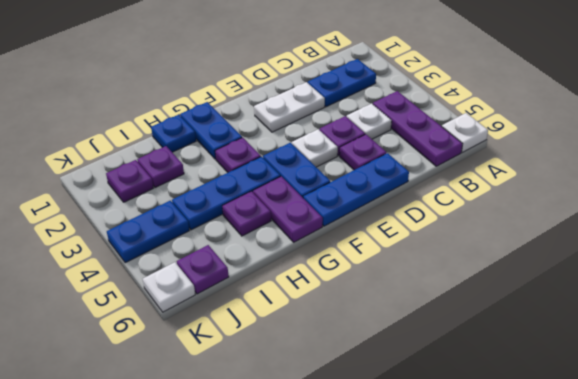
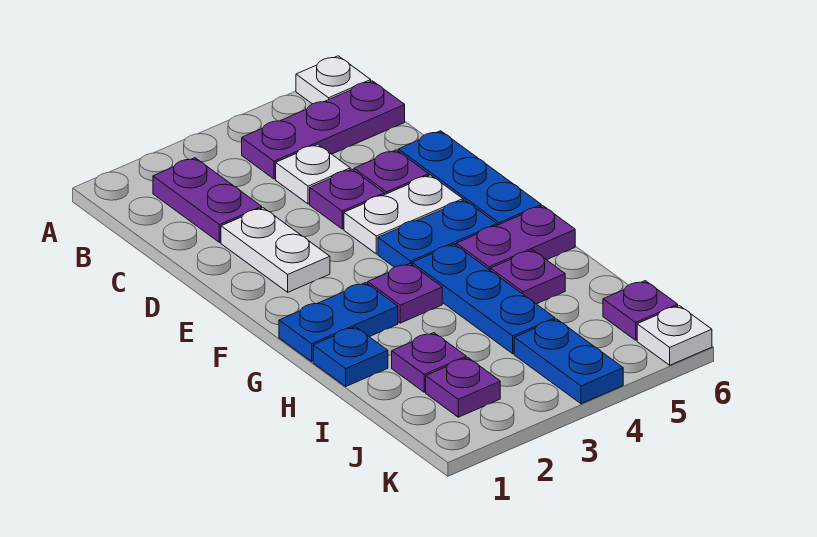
blue 1x2 plate [308,59,376,107] -> purple 1x2 plate [153,158,262,242]
white 1x1 plate [292,129,338,167] -> white 1x2 plate [344,175,463,254]

